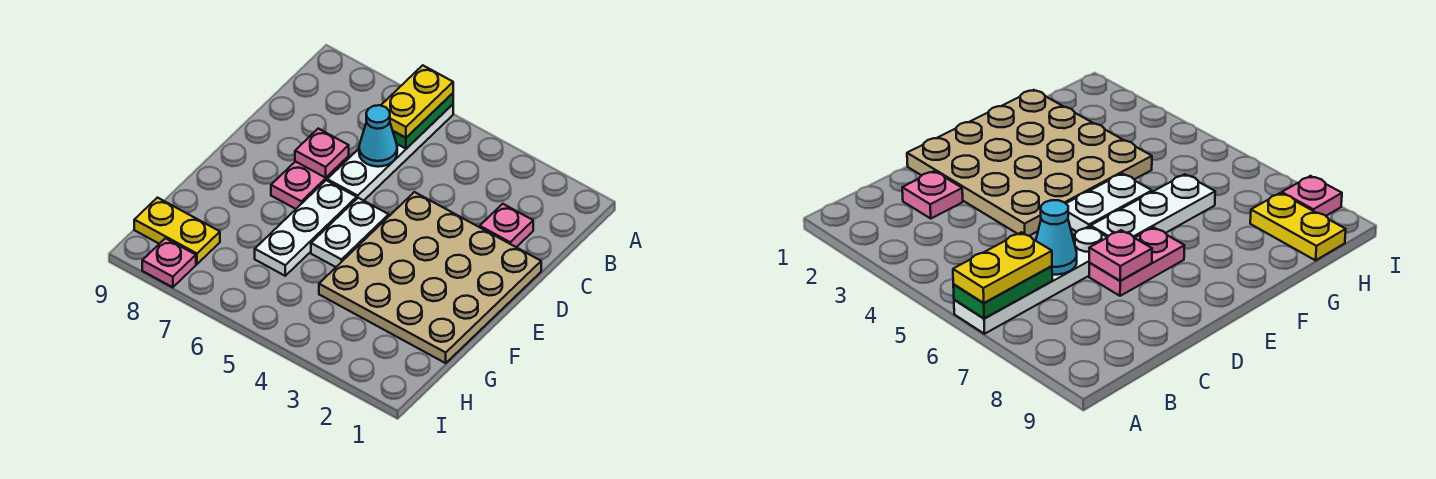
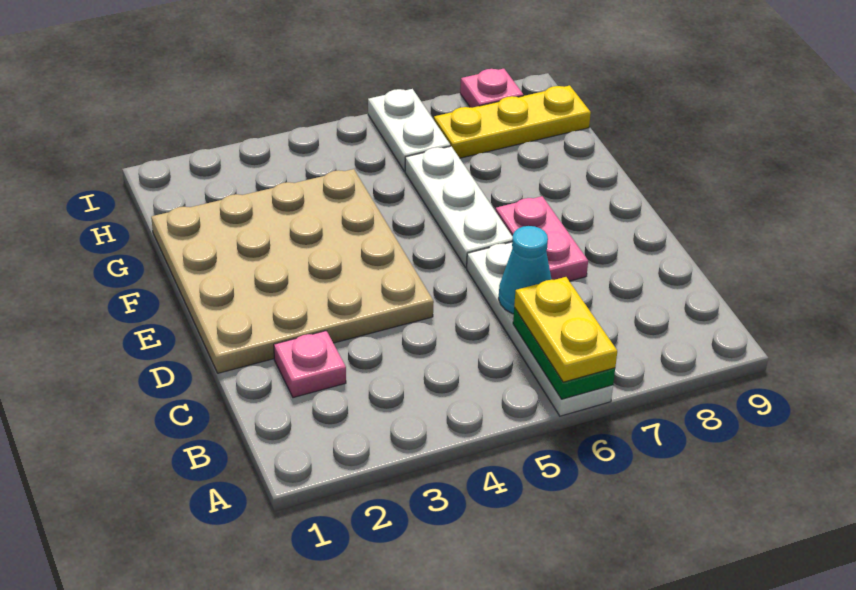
pink 1x1 plate [295,129,349,178] -> none
white 1x2 plate [311,198,389,267] -> white 1x2 plate moved to [368,89,450,171]
yellow 1x2 plate [134,198,220,264] -> yellow 1x3 plate [434,85,591,158]

